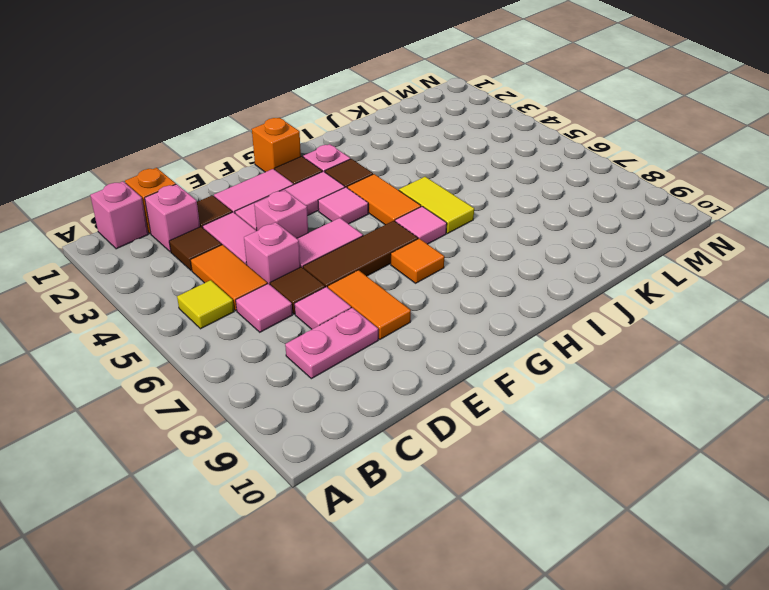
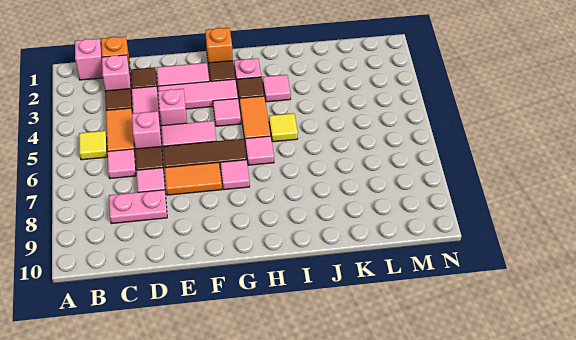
orange 1x2 tile [328,270,411,339] -> orange 1x2 tile turned to [165,162,222,195]
orange 1x1 tile [391,239,444,283] -> pink 1x1 tile [220,160,250,190]
none -> pink 1x1 tile [263,75,291,102]
yellow 1x2 tile [399,177,474,234] -> yellow 1x1 tile [269,113,298,142]

